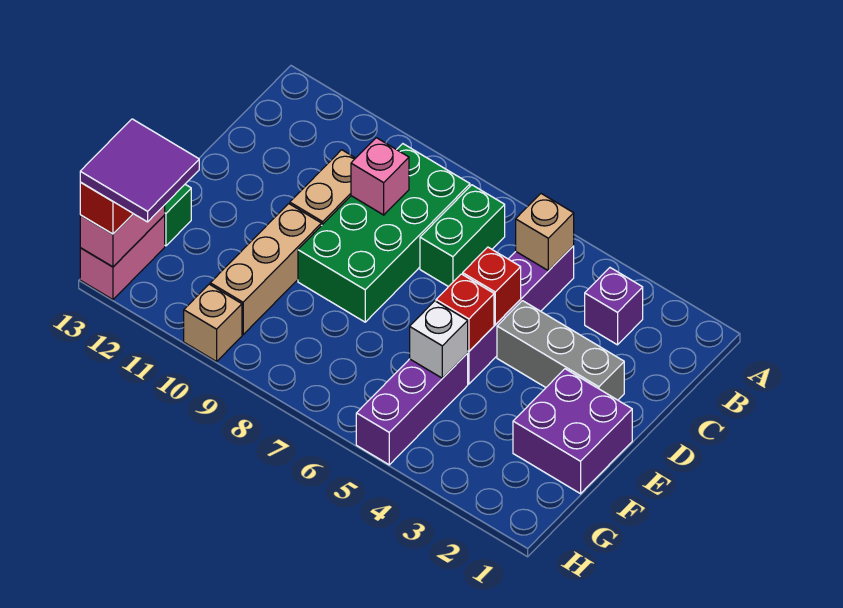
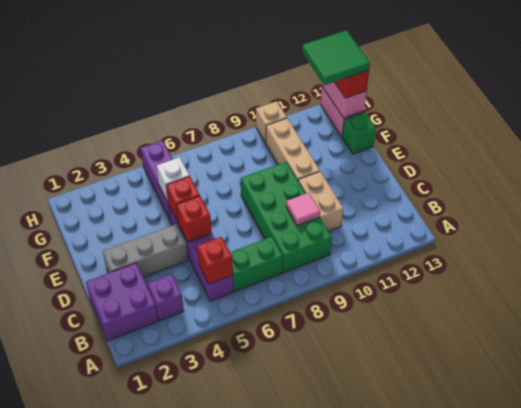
tan 1x1 brick [516,194,574,271] -> red 1x1 brick [197,237,233,284]
green 1x2 brick [420,185,505,287] -> green 1x2 brick turned to [230,237,283,292]
pink 1x1 brick [351,138,409,215] -> pink 1x1 tile [286,193,320,226]
purple 2x2 brick [513,369,632,494] -> purple 2x2 brick moved to [86,263,158,341]
purple 2x2 tile [80,119,199,222] -> green 2x2 tile [302,30,370,85]

